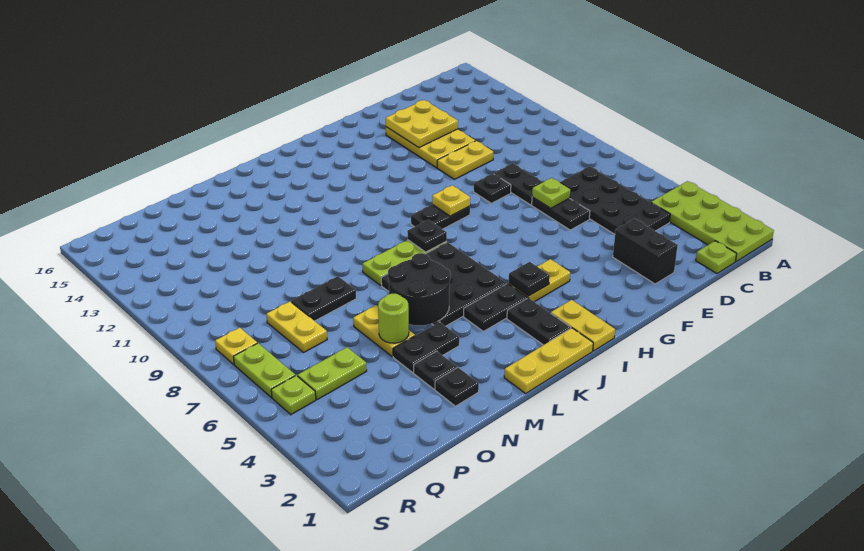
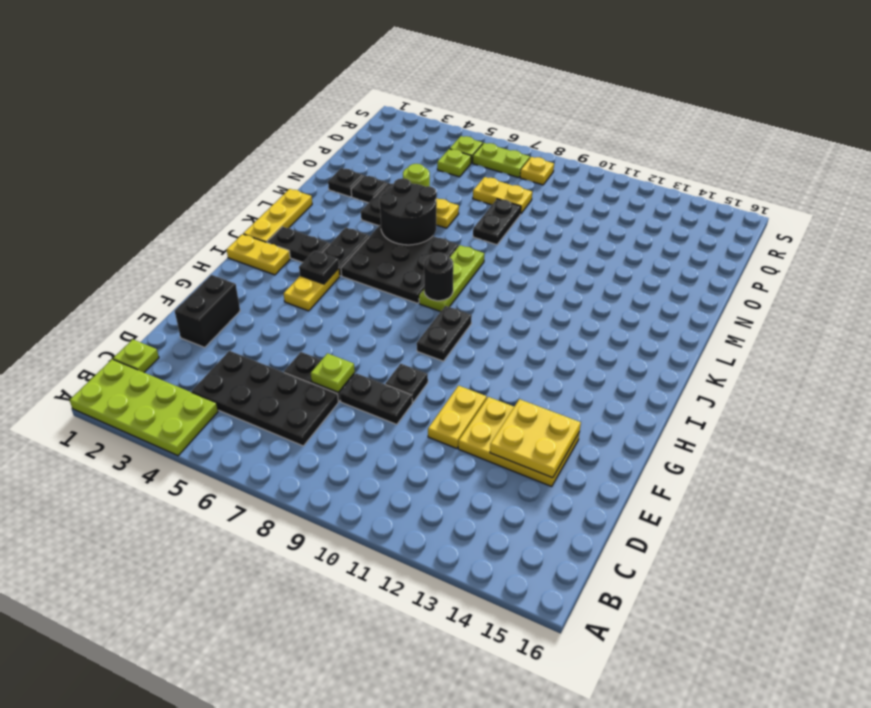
black 1x2 brick [613,219,678,284] -> black 1x2 brick turned to [175,275,240,347]
yellow 1x1 plate [432,185,470,216] -> none
black 1x1 plate [407,220,447,252] -> black 1x1 round brick [424,252,453,301]
lime 1x2 plate [298,347,367,400] -> lime 1x1 plate [437,149,471,177]

